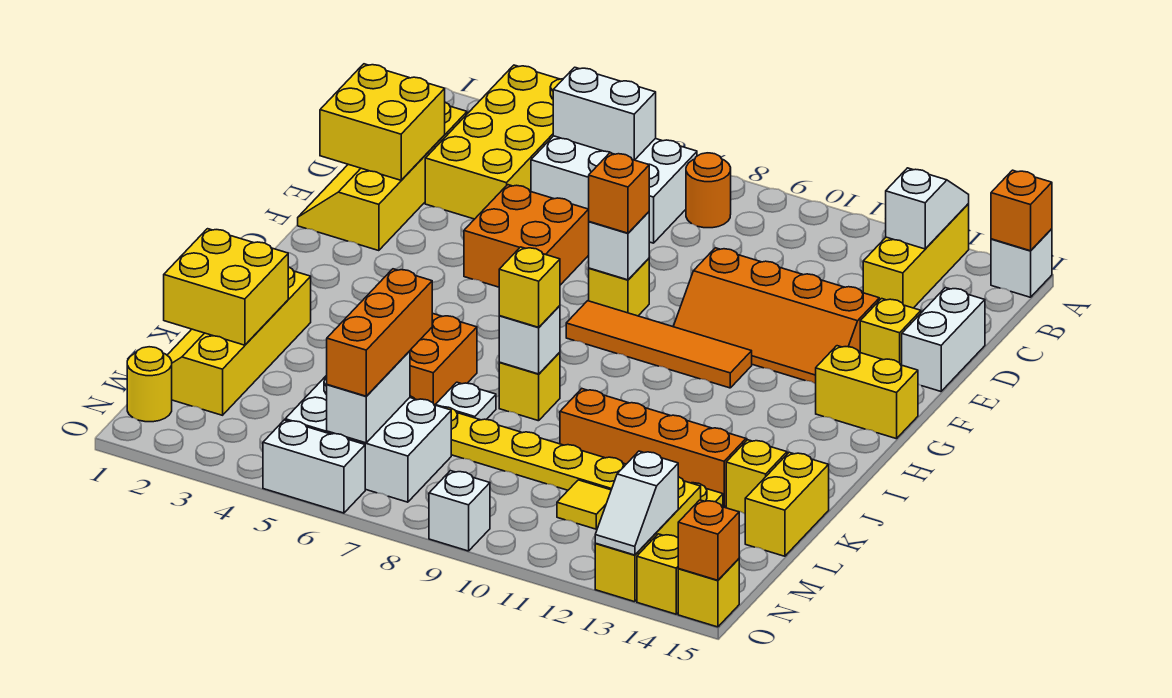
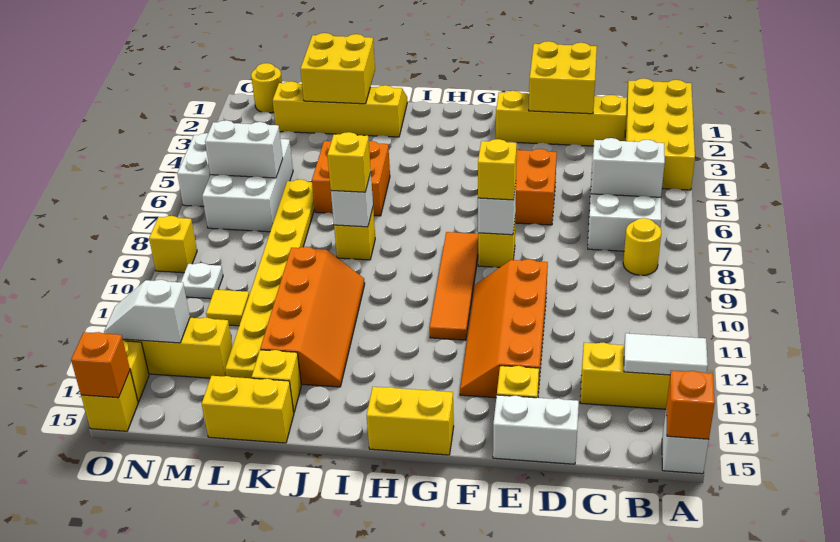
yellow 2x4 brick [425,65,563,219] -> yellow 2x4 brick turned to [625,78,695,190]
white 1x2 slope [886,168,969,249] -> white 1x2 tile [624,333,708,375]
white 1x2 brick [553,67,656,160] -> white 1x2 brick turned to [591,138,665,197]
orange 1x1 round brick [686,153,731,228] -> yellow 1x1 round brick [623,218,661,275]
orange 1x1 brick [589,153,649,233] -> yellow 1x1 brick [478,139,517,200]
yellow 1x2 brick [816,346,918,439] -> yellow 1x2 brick turned to [367,387,454,455]
white 1x1 plate [436,382,496,420] -> white 1x1 plate moved to [181,263,223,299]
orange 1x3 brick [327,269,432,396] -> none
white 1x1 brick [429,471,490,551] -> yellow 1x1 brick [149,216,197,273]

